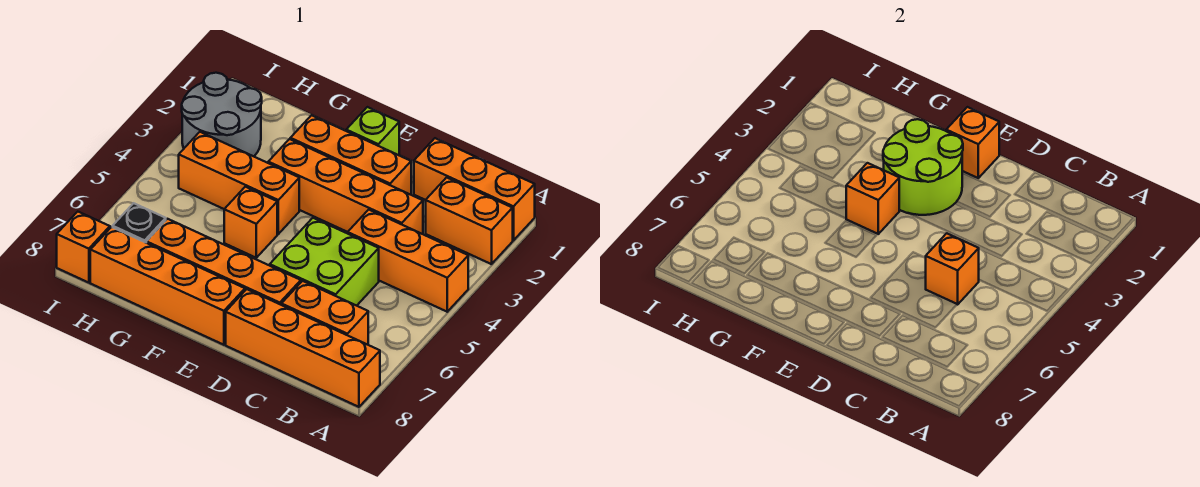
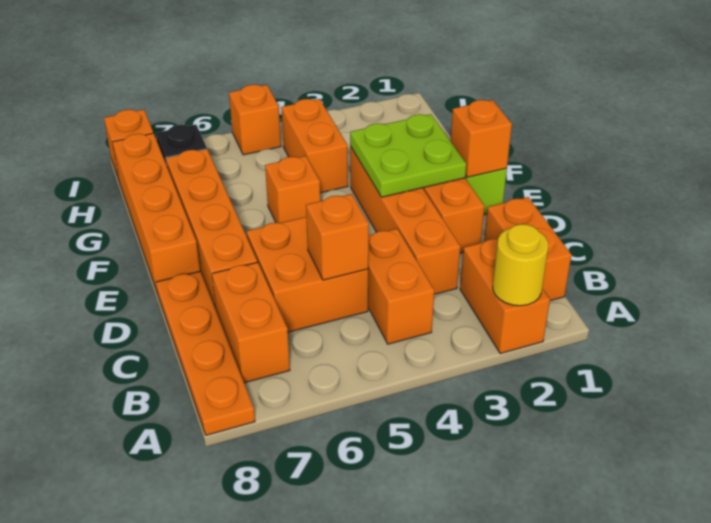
orange 1x3 brick [414,138,535,240] -> orange 1x2 brick [484,197,572,301]
none -> yellow 1x1 round brick [493,224,548,306]
orange 1x3 brick [348,210,468,312] -> orange 1x2 brick [368,229,434,344]
orange 1x4 brick [226,289,380,407] -> orange 1x4 plate [156,271,255,435]
lime 2x2 brick [270,218,379,306] -> orange 2x2 brick [247,217,368,332]
lime 2x2 round brick [883,119,963,215] -> lime 2x2 plate [350,114,466,197]
orange 1x3 brick [179,132,299,234] -> orange 1x2 brick [281,99,348,193]
orange 1x1 brick [846,163,899,234] -> orange 1x1 brick moved to [229,85,281,155]
grey 2x2 round brick [182,73,262,156] -> none

